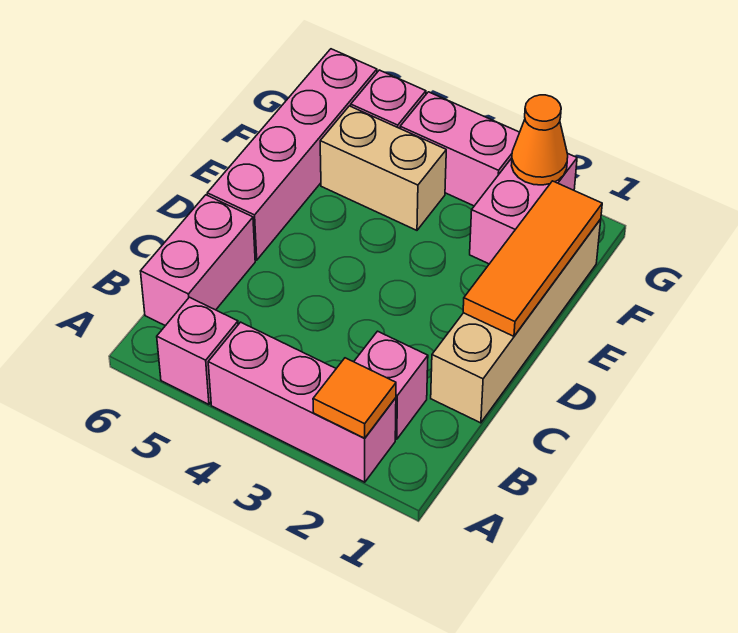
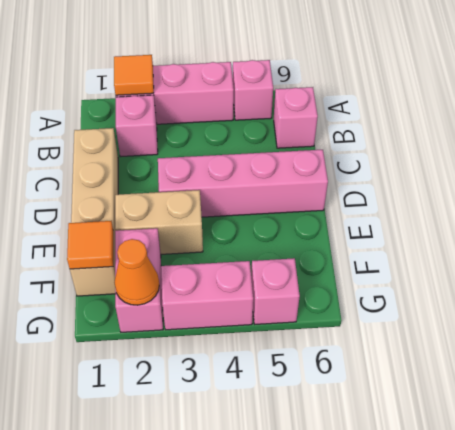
pink 1x2 brick [141,195,255,326] -> pink 1x1 brick [274,87,318,148]
orange 1x3 tile [463,181,602,336] -> orange 1x1 tile [67,221,113,269]
pink 1x4 brick [207,49,377,260] -> pink 1x4 brick turned to [158,150,328,217]
tan 1x2 brick [320,106,446,230] -> tan 1x2 brick moved to [115,190,203,254]

